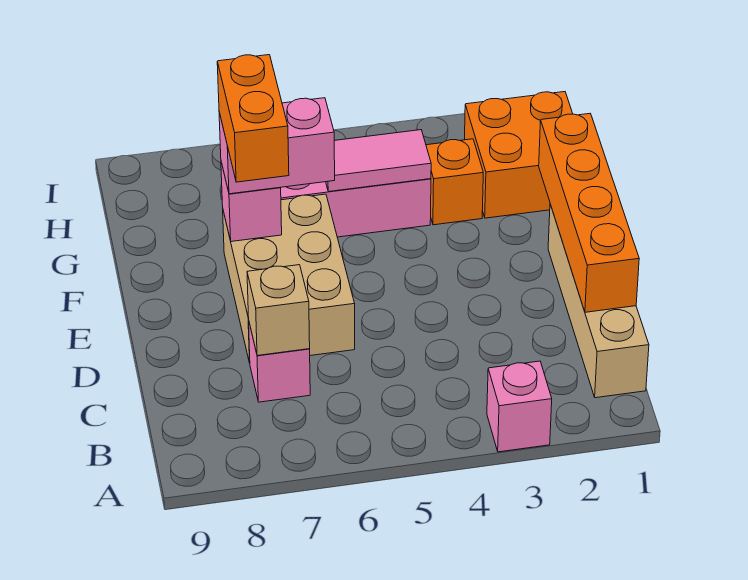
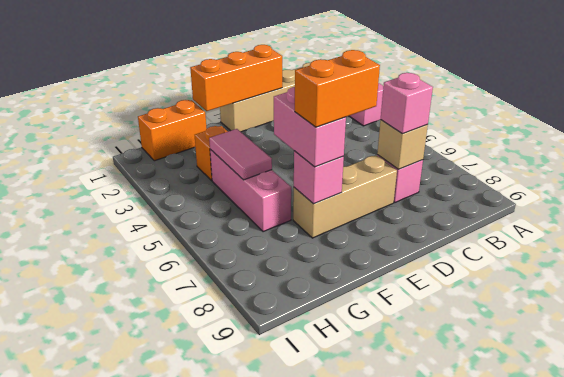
orange 1x4 brick [539,114,639,312] -> orange 1x3 brick [190,45,282,111]
none -> pink 1x1 brick [381,73,433,134]
tan 2x3 brick [223,194,355,363] -> tan 1x3 brick [293,155,397,238]
orange 2x2 brick [465,92,573,218] -> orange 1x2 brick [138,100,206,161]

